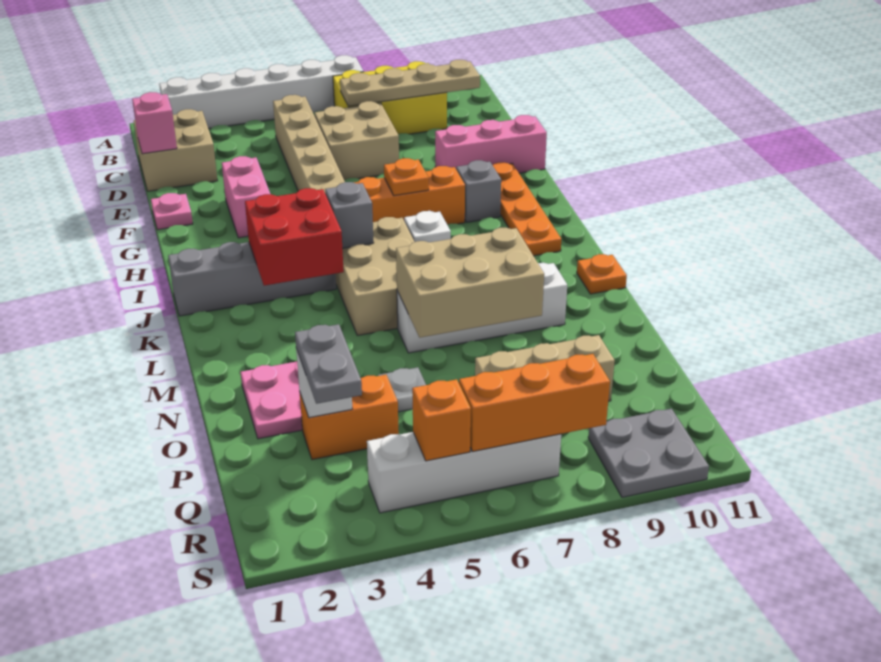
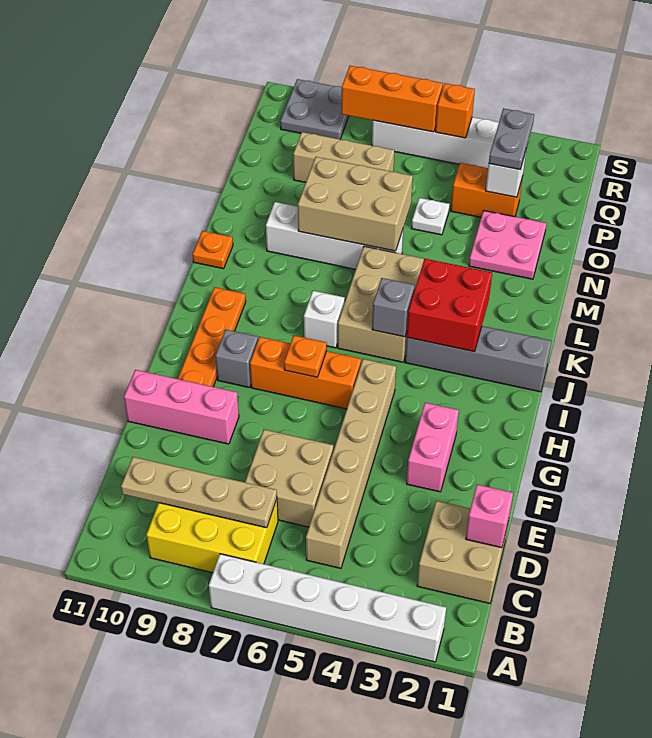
pink 1x1 plate [151,193,193,230] -> none

